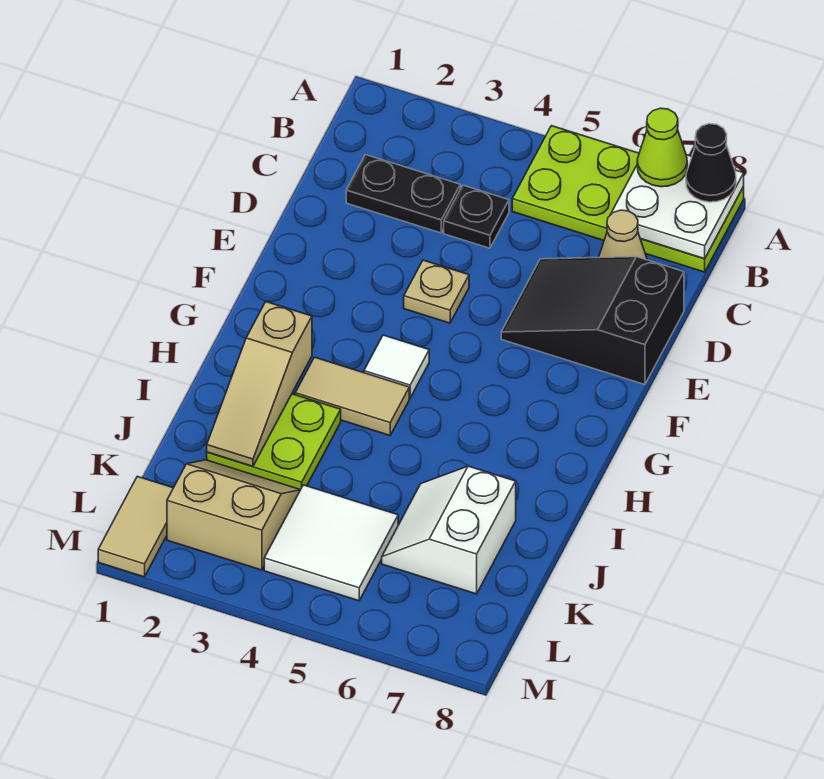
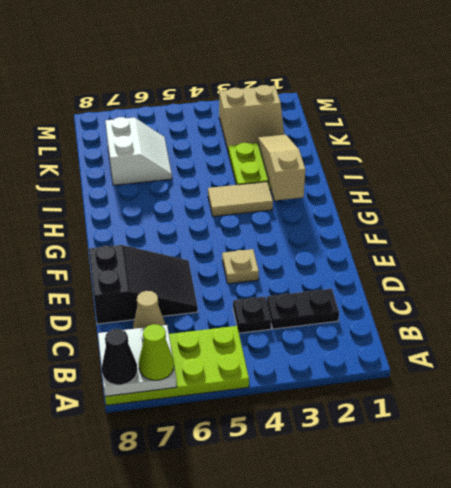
white 1x1 tile [364,335,429,398] -> none
white 2x2 tile [264,485,398,601] -> none
tan 1x2 tile [98,476,173,577] -> none

